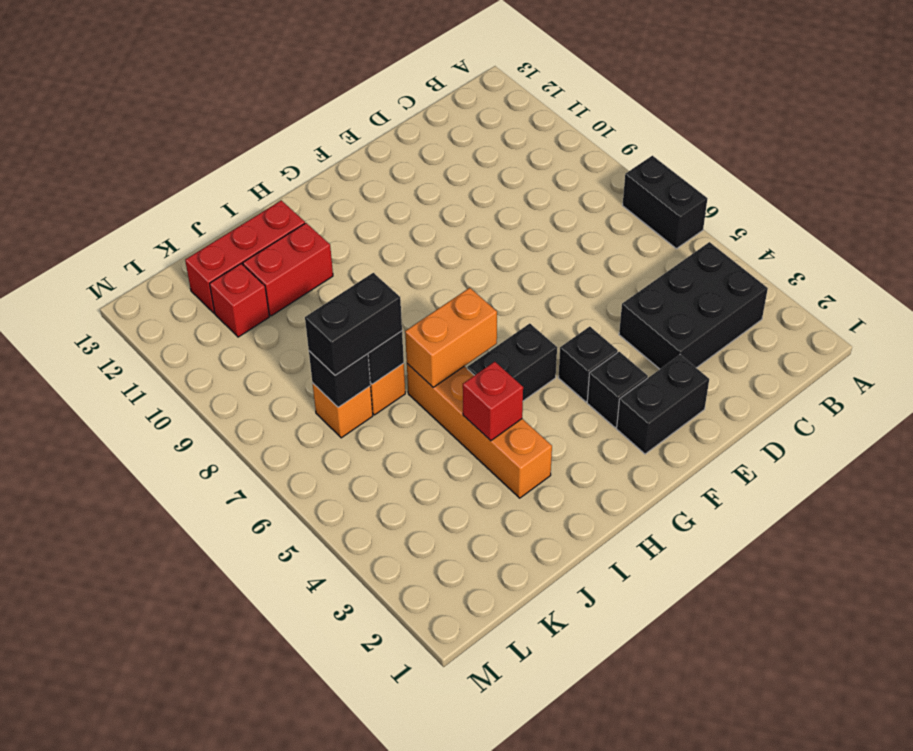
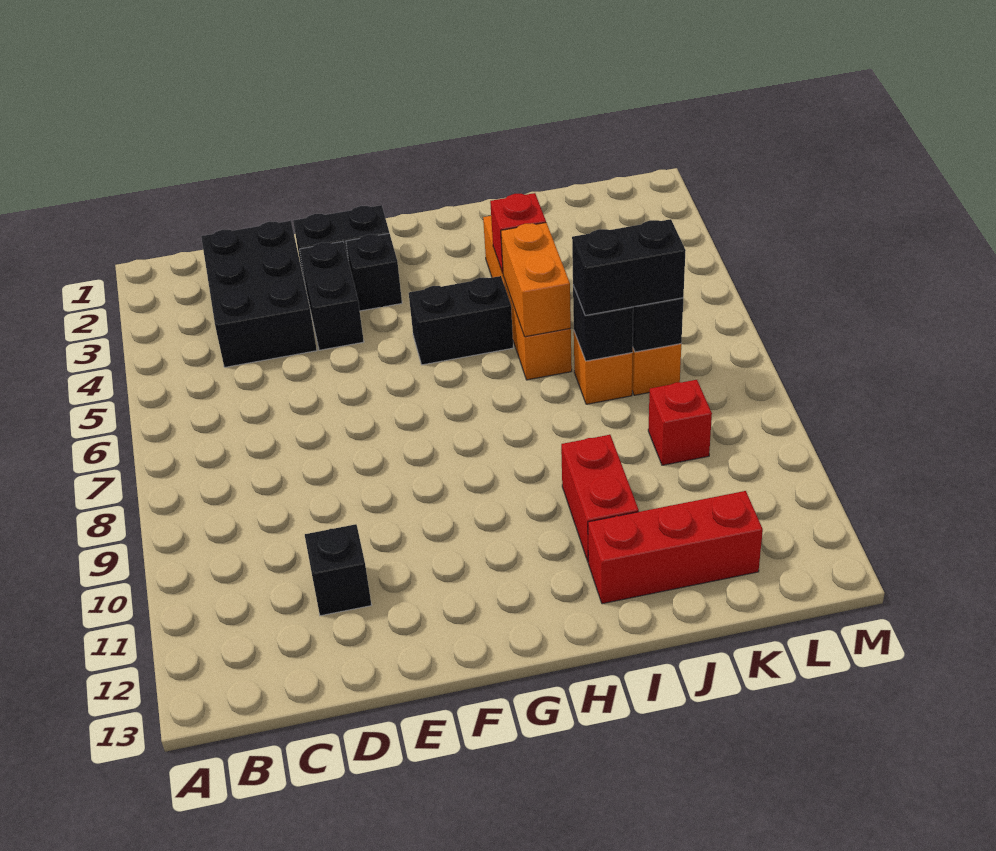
black 1x2 brick [623,156,707,249] -> black 1x2 brick moved to [299,241,364,350]
black 2x3 brick [619,242,768,369] -> black 2x3 brick turned to [201,221,317,367]
black 1x1 brick [558,327,618,402] -> black 1x1 brick moved to [305,524,371,616]
orange 1x2 brick [405,288,497,387] -> orange 1x2 brick turned to [501,223,571,337]
red 1x2 brick [243,223,333,316] -> red 1x2 brick turned to [561,435,639,561]
red 1x1 brick [210,264,269,337] -> red 1x1 brick moved to [648,380,712,465]

